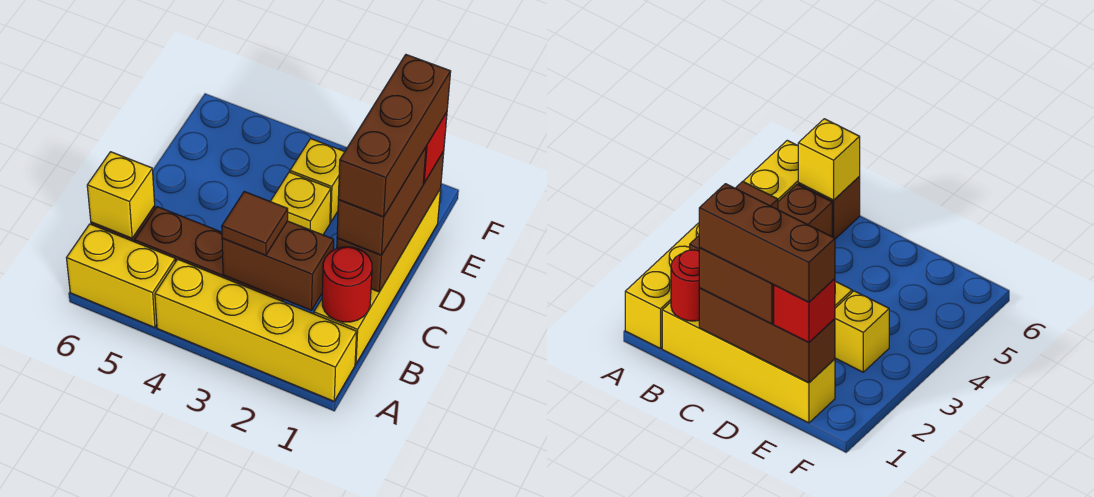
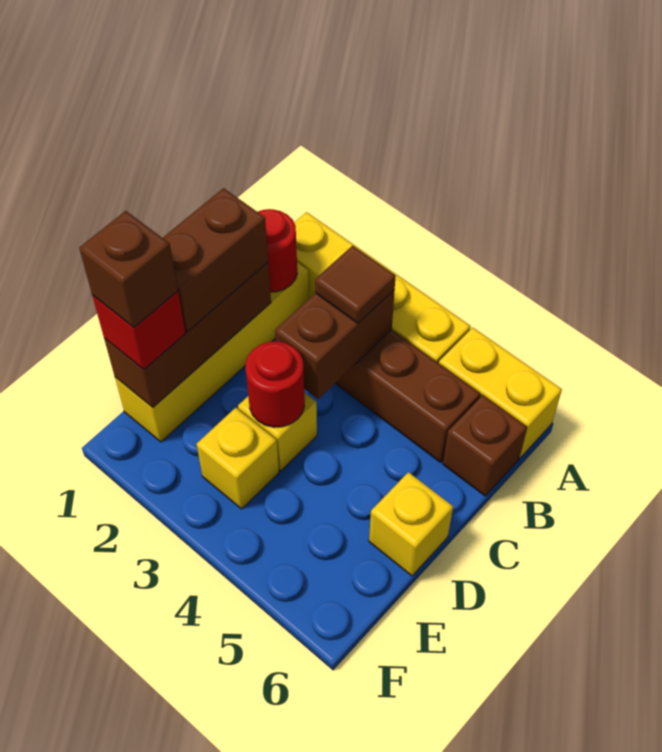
brown 1x2 brick [222,221,334,310] -> brown 1x2 brick turned to [275,290,395,399]
yellow 1x1 brick [87,152,155,238] -> yellow 1x1 brick moved to [369,472,453,576]
brown 1x3 brick [338,55,451,217] -> brown 1x1 brick [79,211,178,328]
none -> red 1x1 round brick [245,341,305,427]

